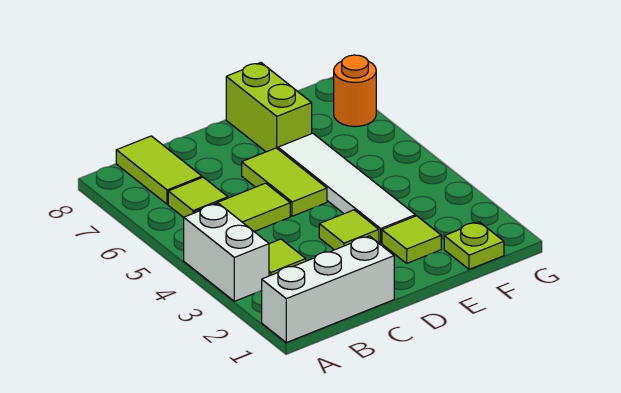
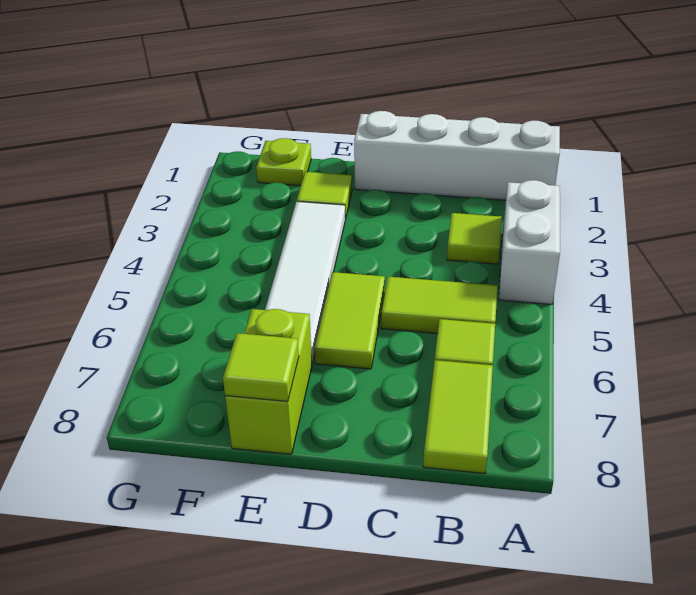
white 1x3 brick [262,236,394,343] -> white 1x4 brick [354,111,560,200]
lime 1x1 tile [319,210,379,250] -> lime 1x1 tile moved to [223,333,299,402]
orange 1x1 round brick [334,55,376,127] -> none

